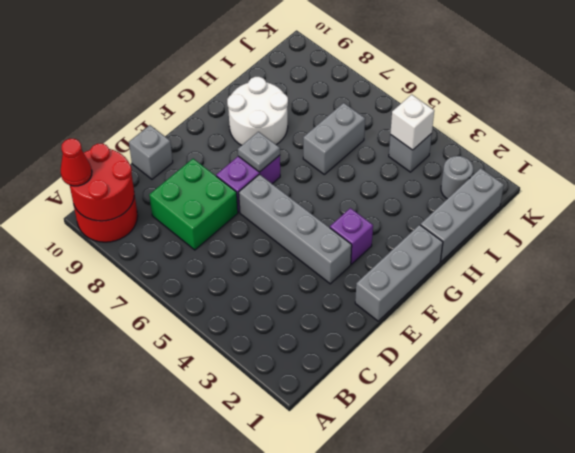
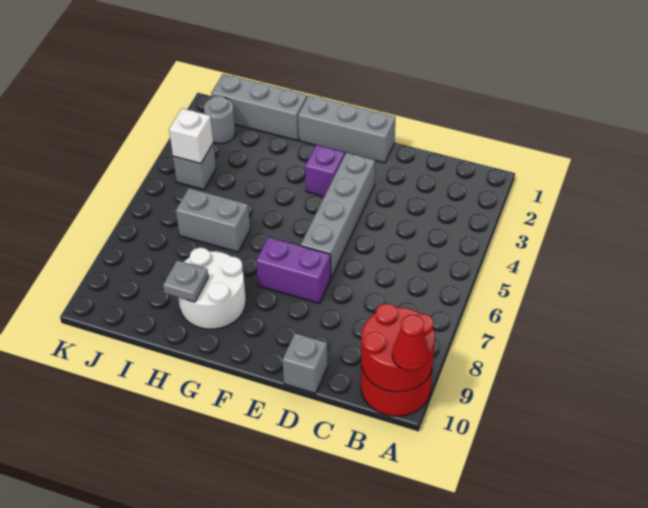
green 2x2 brick [149,159,238,250] -> none
grey 1x1 plate [238,132,280,172] -> grey 1x1 plate moved to [163,260,208,302]

